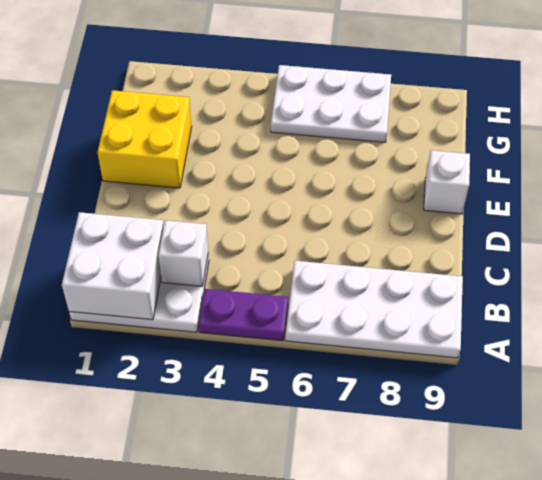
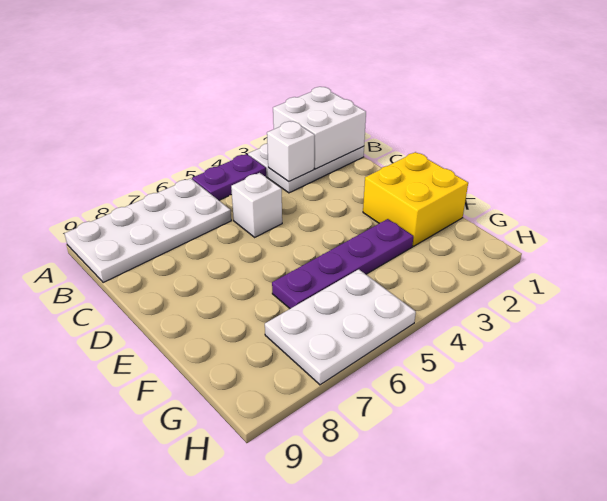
white 1x1 brick [424,150,470,214] -> white 1x1 brick moved to [231,173,282,237]
none -> purple 1x4 plate [272,219,413,309]

